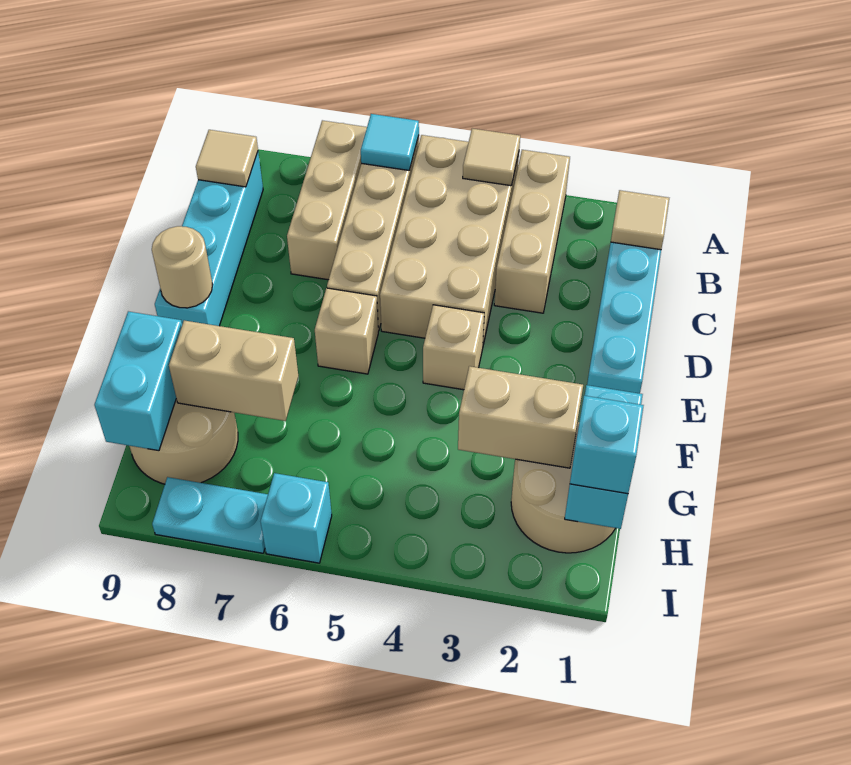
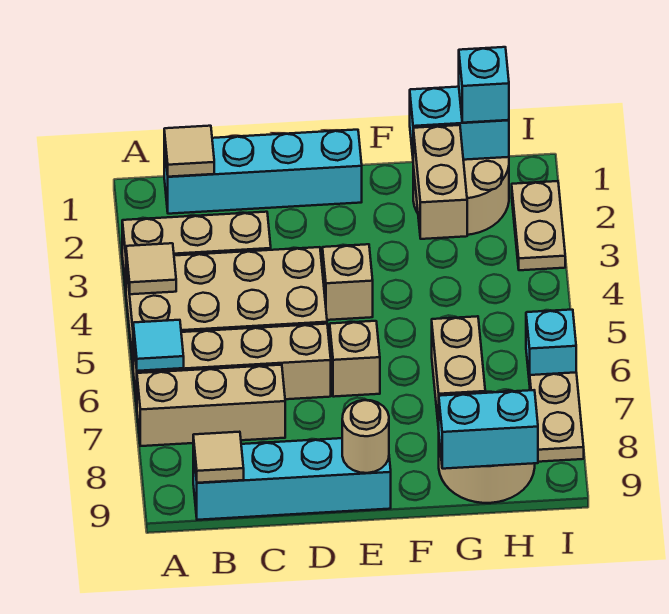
none -> tan 1x2 plate [512,181,565,270]
cyan 1x2 plate [152,477,268,553] -> tan 1x2 plate [530,372,584,462]

